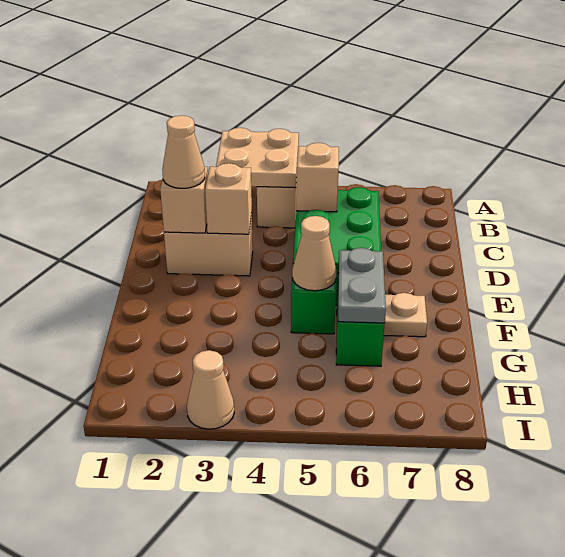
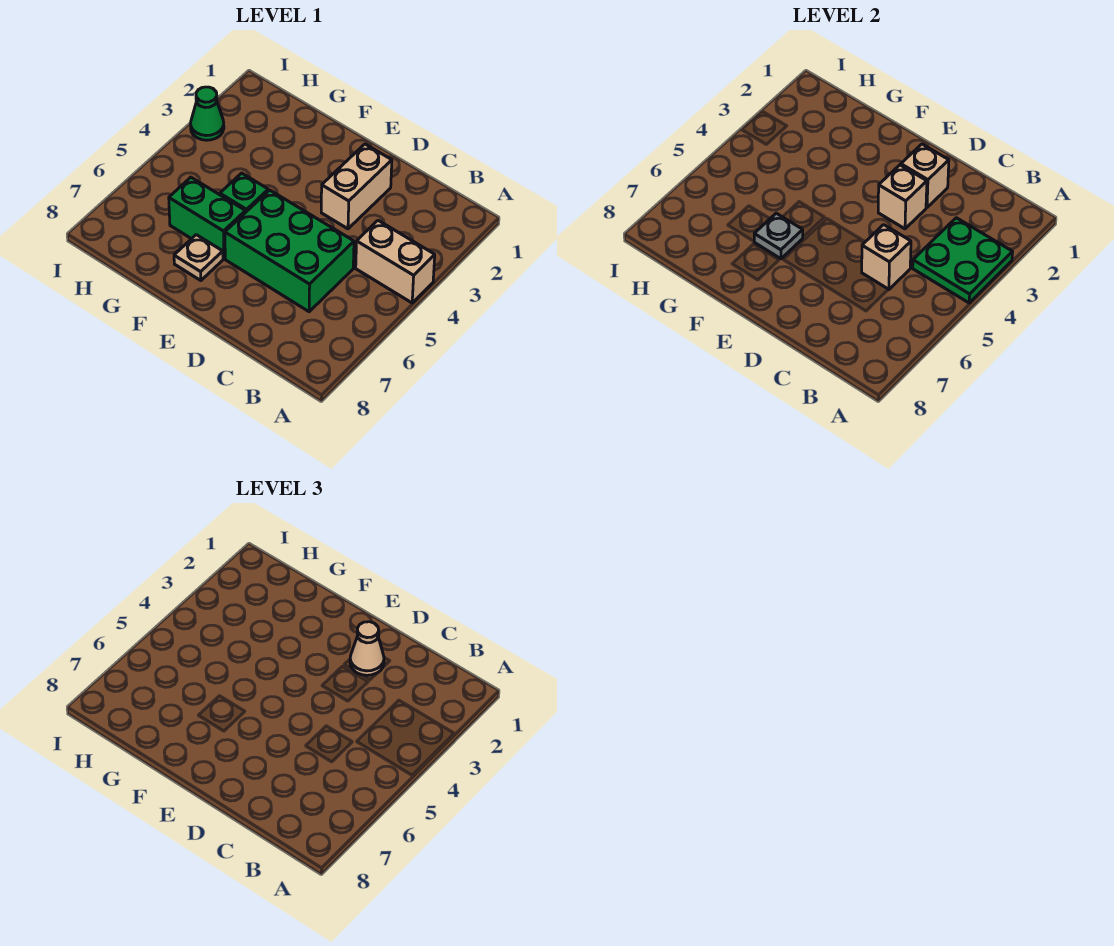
tan 2x2 plate [216,128,299,188] -> green 2x2 plate [913,218,1013,303]
tan 1x1 cone [292,216,337,291] -> none
grey 1x2 plate [338,248,386,323] -> grey 1x1 plate [754,213,803,259]
tan 1x1 cone [187,350,234,429] -> green 1x1 cone [191,87,224,140]

